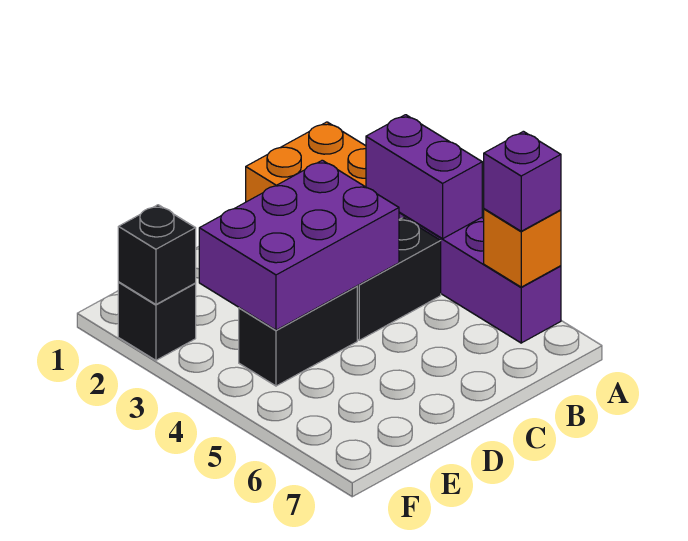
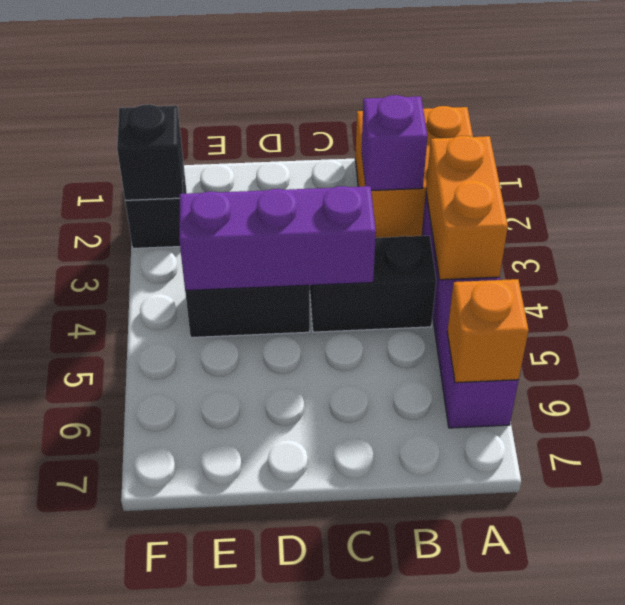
purple 1x2 brick [366,115,482,239] -> orange 1x2 brick [426,136,508,280]
purple 1x1 brick [484,131,561,231] -> purple 1x1 brick moved to [362,95,427,191]
purple 2x3 brick [199,160,399,330] -> purple 1x3 brick [179,186,376,291]

